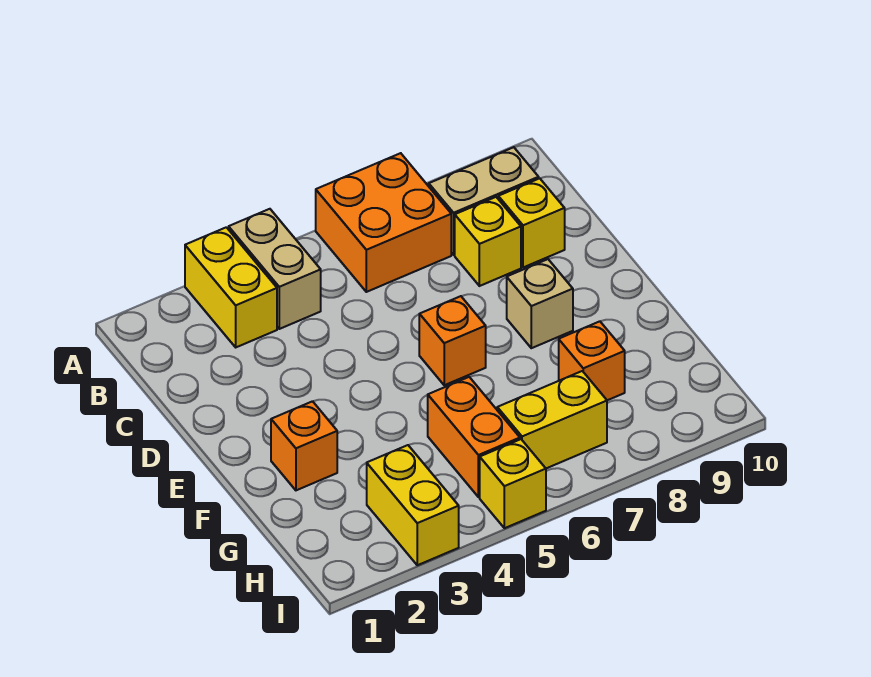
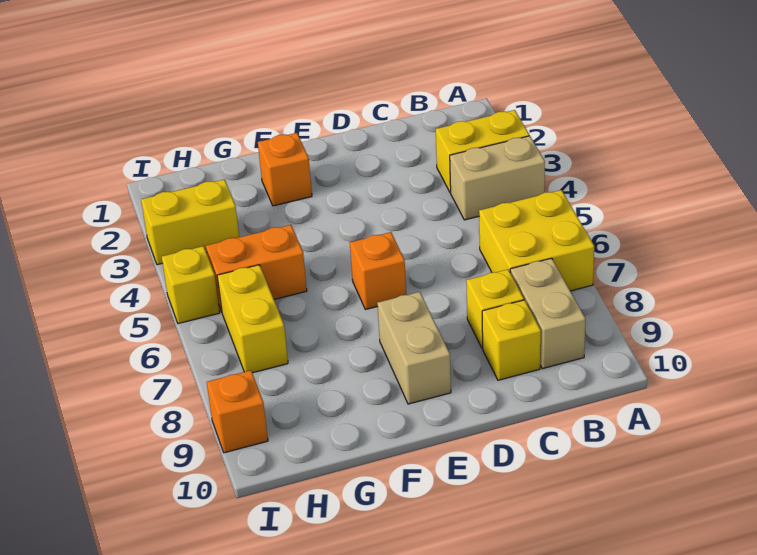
orange 2x2 brick [316,153,451,292] -> yellow 2x2 brick [479,190,594,291]
tan 1x1 brick [507,259,573,348] -> tan 1x2 brick [377,292,451,404]
orange 1x1 brick [559,321,625,400] -> orange 1x1 brick moved to [207,370,268,453]

